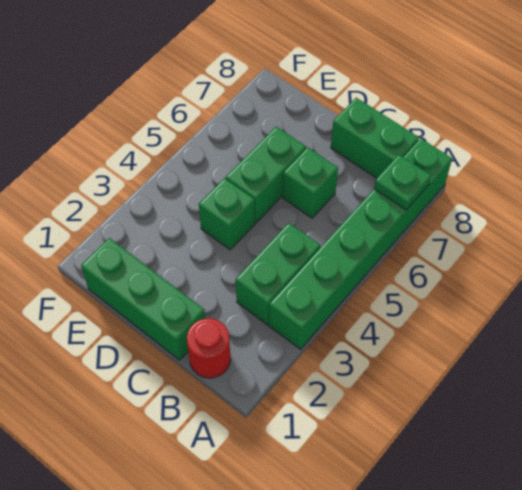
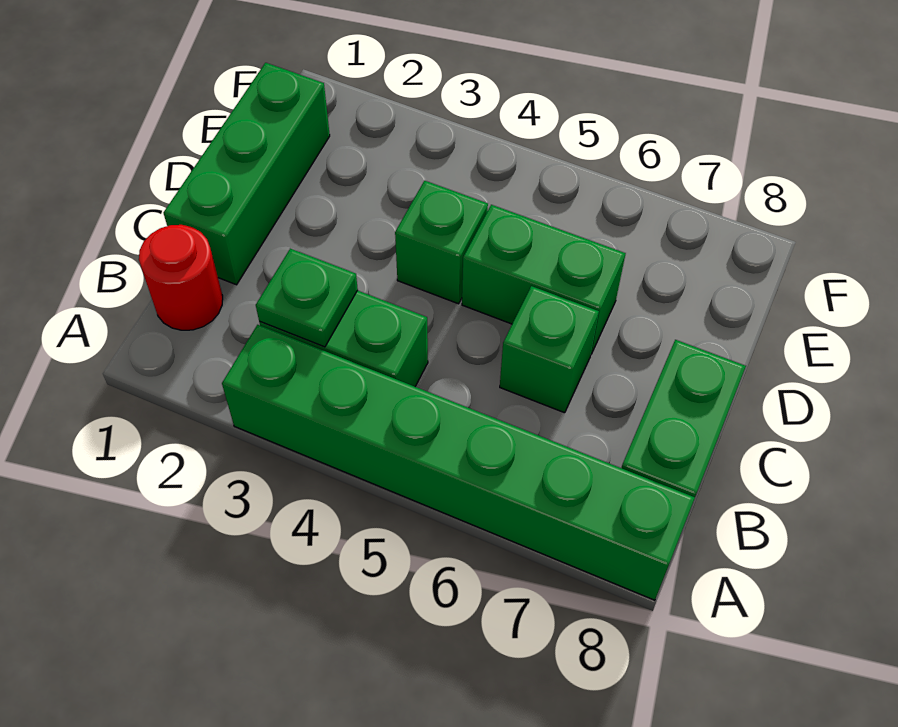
green 1x1 plate [374,155,431,210] -> green 1x1 plate moved to [256,249,358,347]

